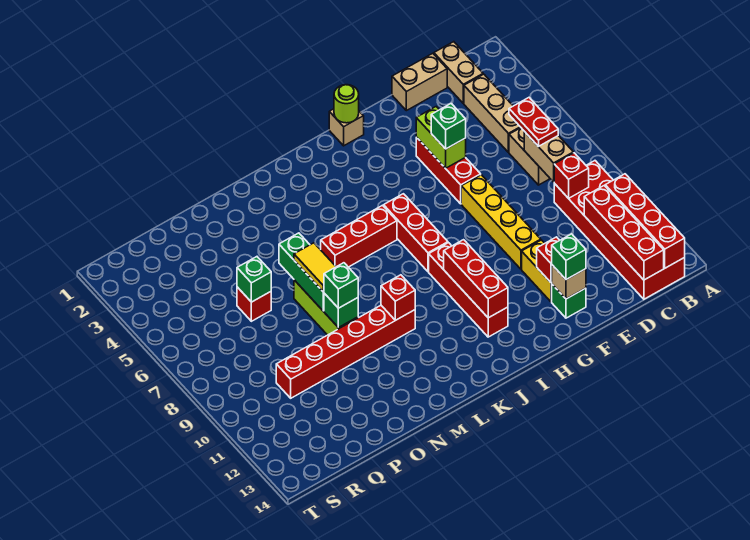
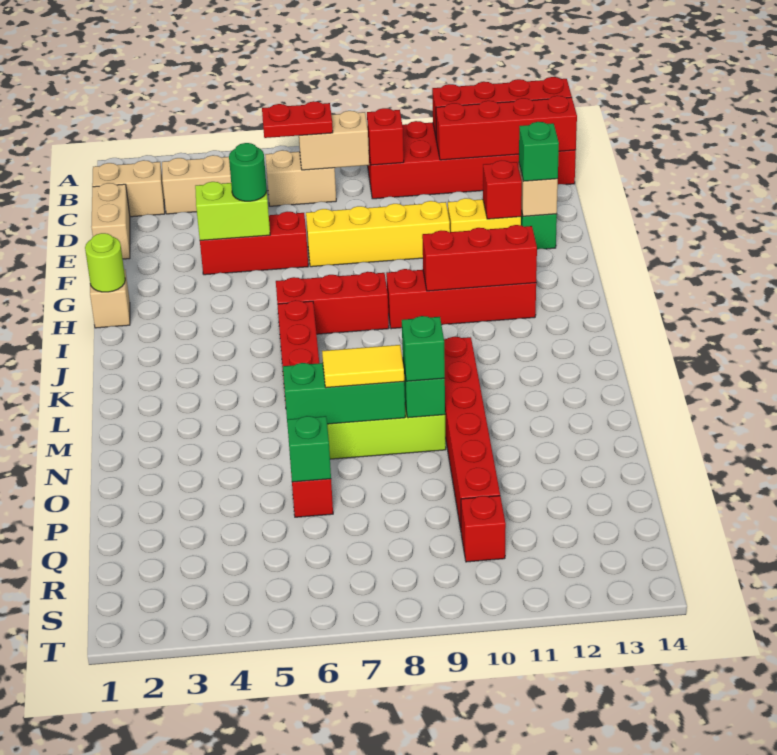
green 1x1 brick [431,104,466,149] -> green 1x1 round brick [229,143,267,201]
red 1x1 brick [381,275,415,320] -> red 1x1 brick moved to [461,496,506,562]

